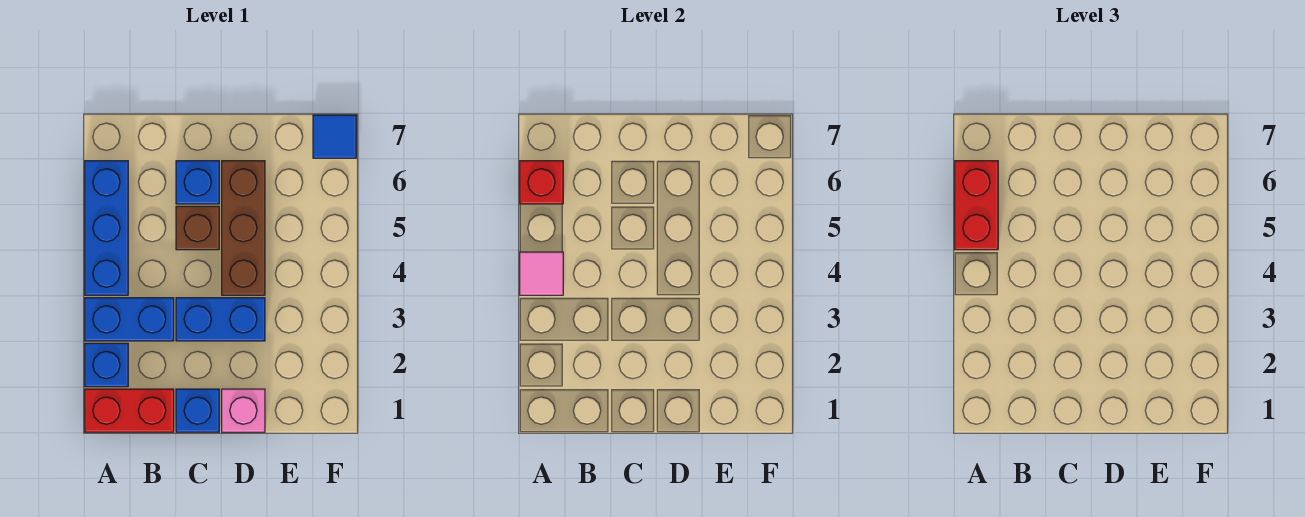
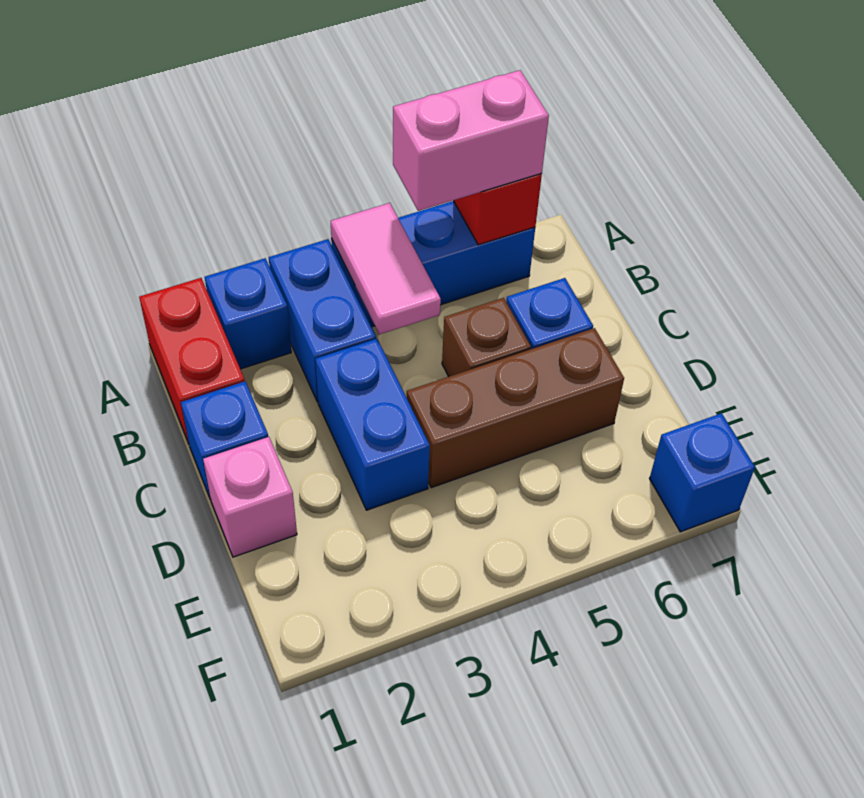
pink 1x1 tile [520,252,563,295] -> pink 1x2 tile [331,203,441,334]
red 1x2 brick [955,161,998,250] -> pink 1x2 brick [393,70,549,211]
blue 1x1 tile [313,115,356,158] -> blue 1x1 brick [650,413,755,532]

